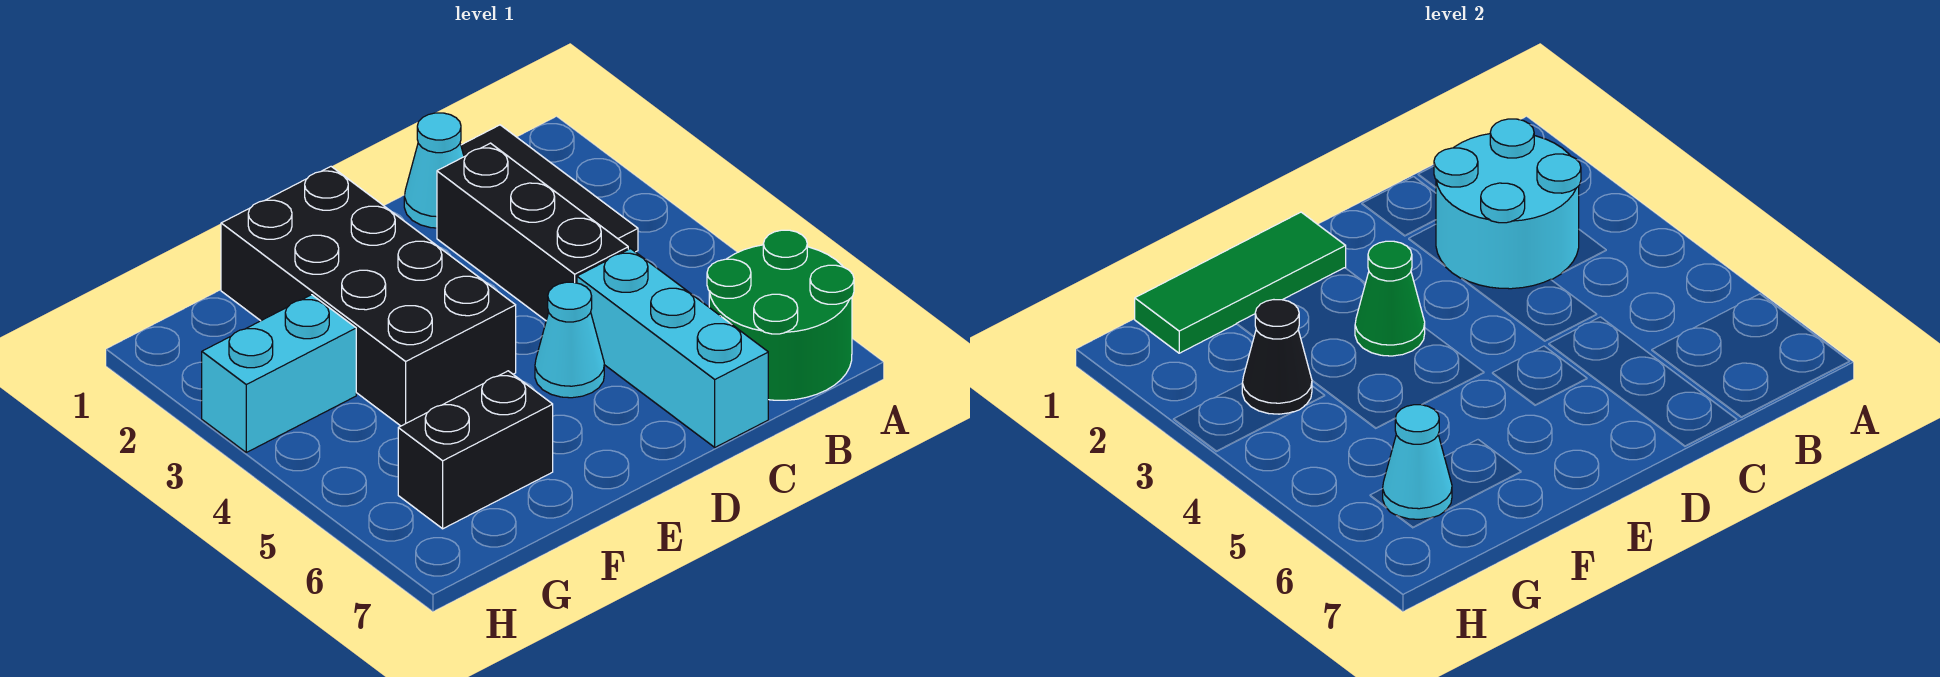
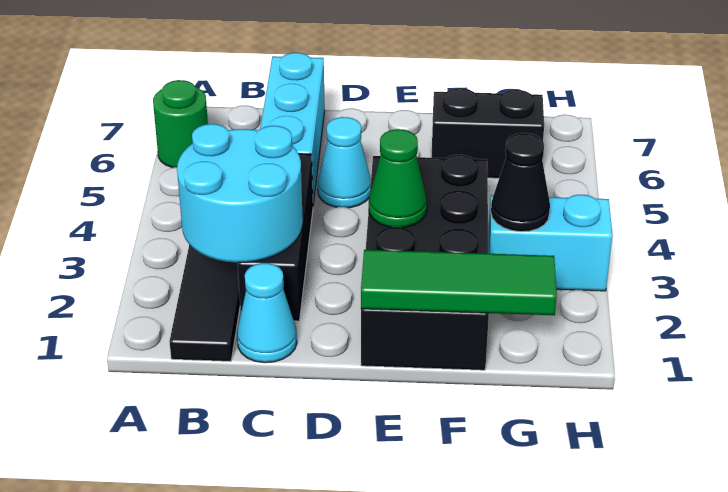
green 2x2 round brick [707,230,854,400] -> green 1x1 round brick [153,80,208,168]
cyan 1x1 cone [1383,405,1452,519] -> none

